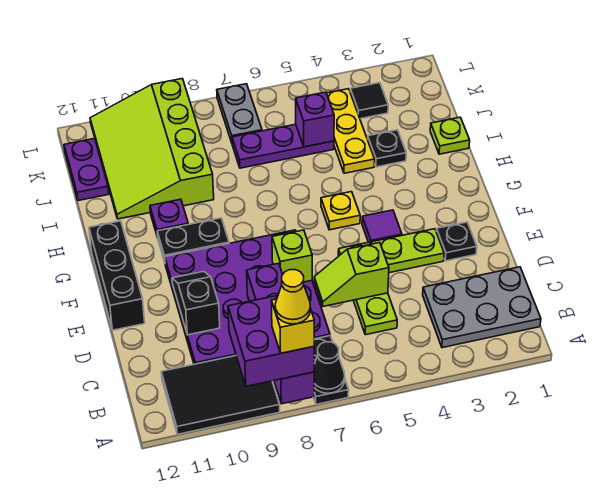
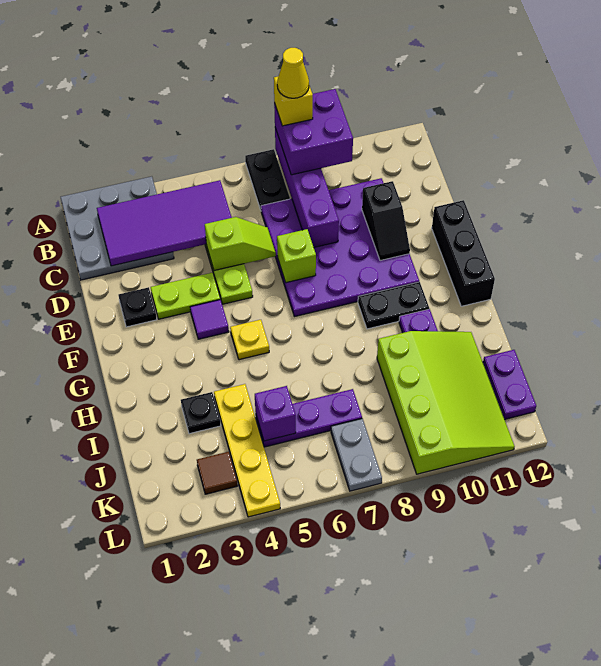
black 1x1 cone [314,342,345,393] -> none
black 2x3 tile [161,356,280,434] -> none
grey 2x3 plate [423,267,541,348] -> grey 3x3 plate [61,176,174,280]
none -> purple 2x4 tile [97,180,232,266]
lime 1x1 plate [430,117,470,154] -> none
yellow 1x3 plate [327,89,375,173] -> yellow 1x4 plate [214,384,280,517]
black 1x1 tile [350,83,388,119] -> brown 1x1 tile [197,452,238,494]

